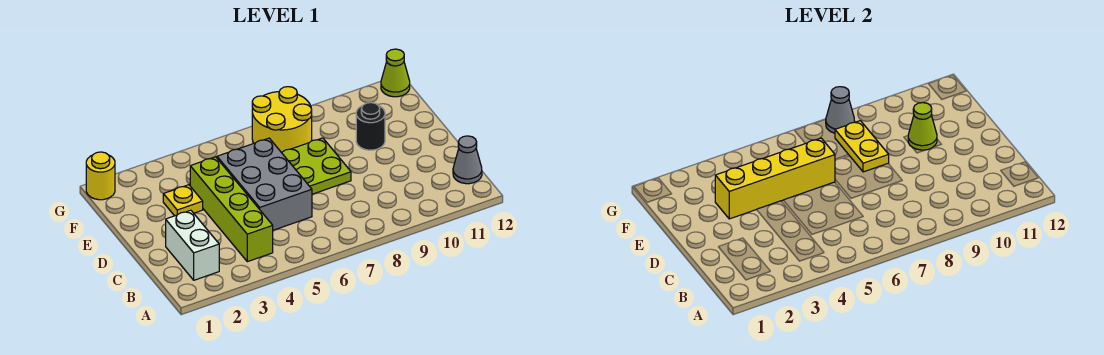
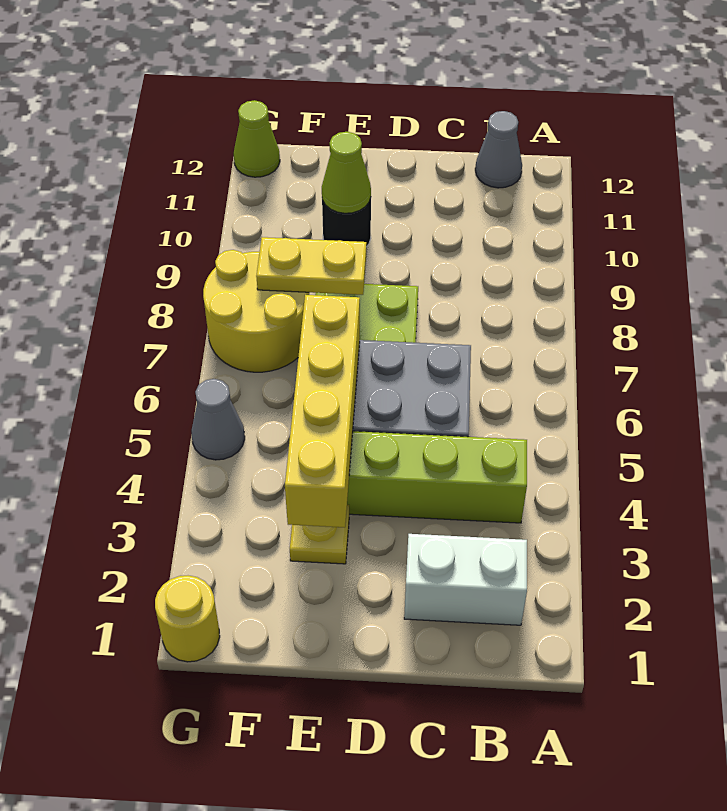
grey 1x1 cone [826,87,855,133] -> grey 1x1 cone moved to [191,379,245,460]

